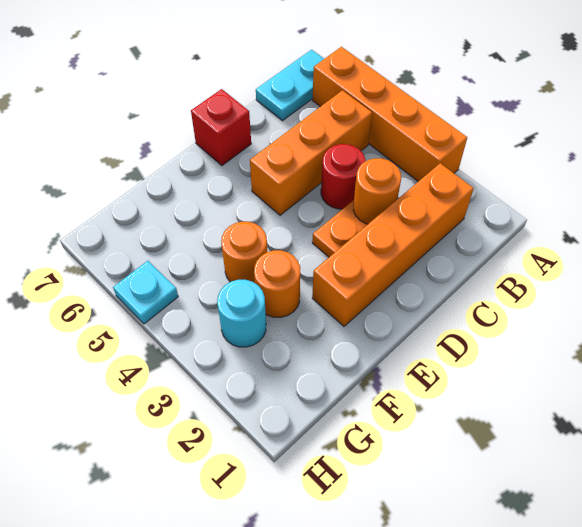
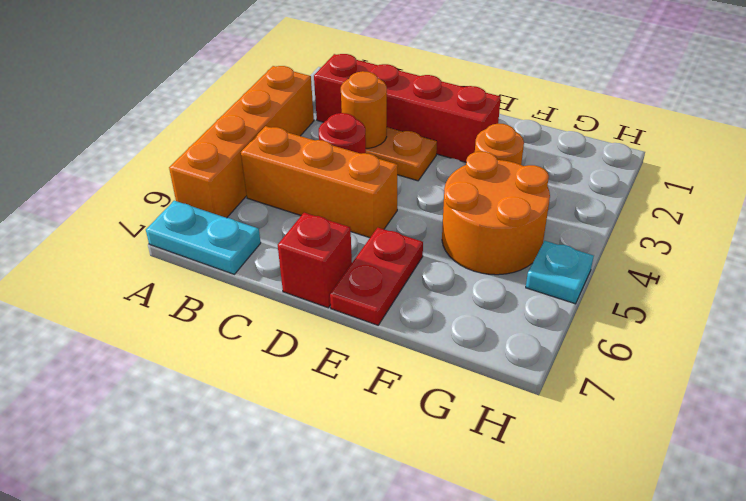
orange 1x4 brick [312,163,474,326] -> red 1x4 brick [314,54,501,162]
none -> red 1x2 plate [330,228,423,325]
orange 1x1 round brick [221,222,267,283] -> orange 2x2 round brick [442,151,550,275]
cyan 1x1 round brick [217,280,266,347] -> none

